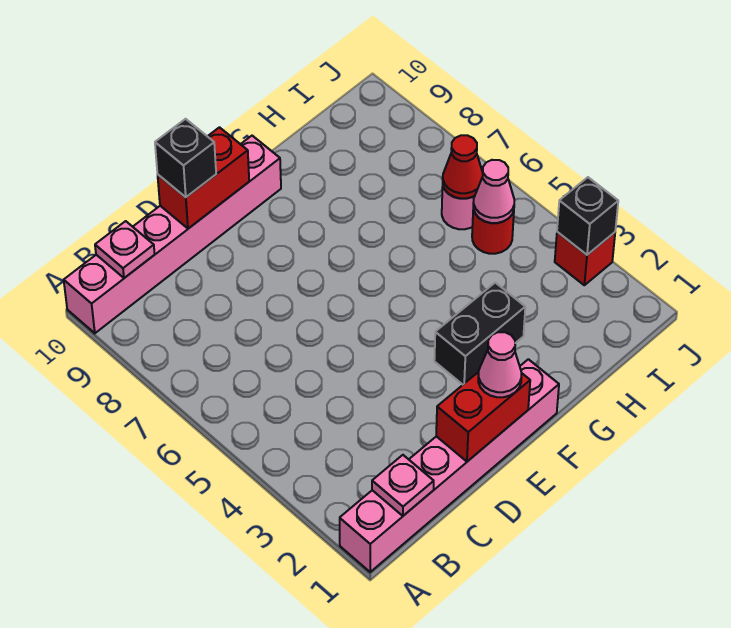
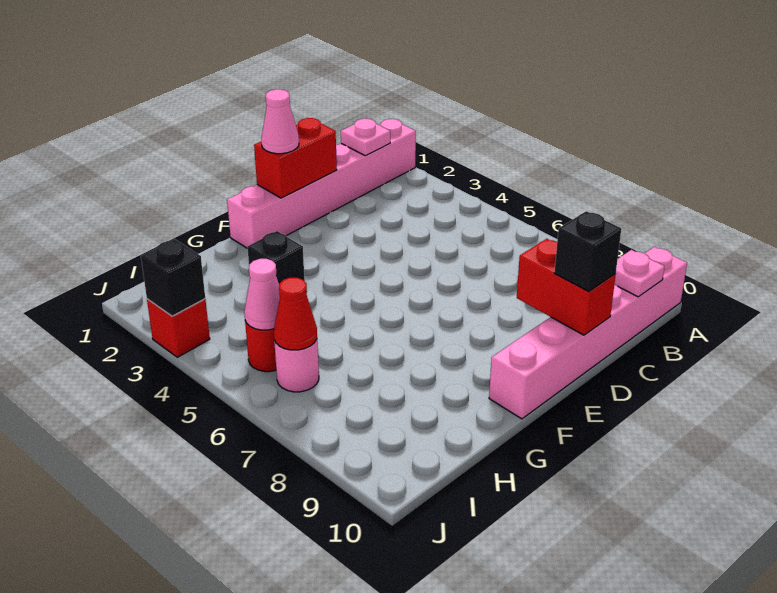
red 1x2 brick [158,127,249,229] -> red 1x2 brick turned to [517,239,616,335]
black 1x2 brick [434,283,525,385] -> black 1x1 brick [247,231,305,283]

